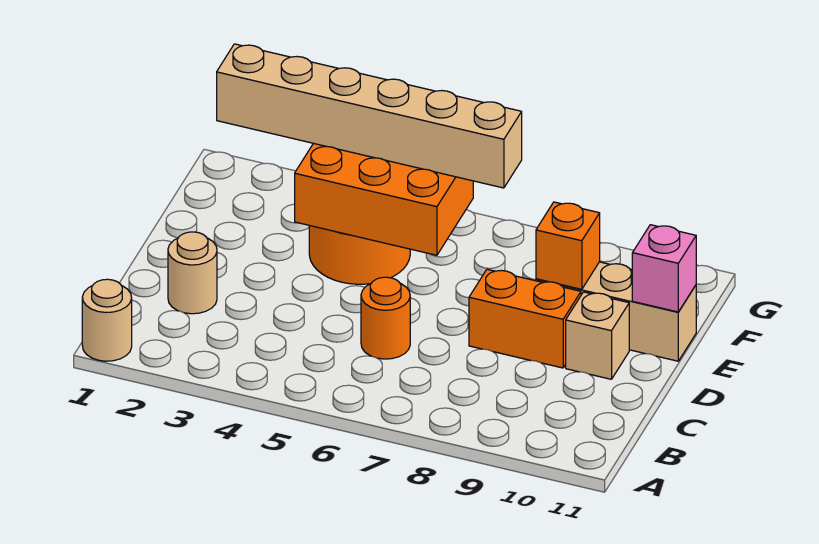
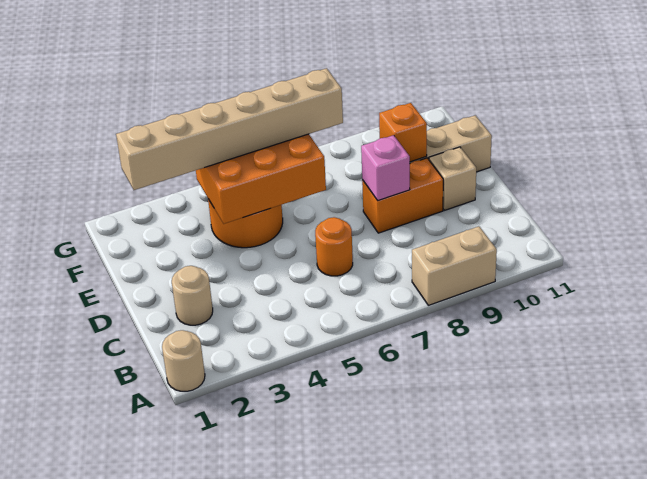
none -> tan 1x2 brick [412,226,497,305]
pink 1x1 brick [632,225,696,312] -> pink 1x1 brick moved to [361,135,410,201]

